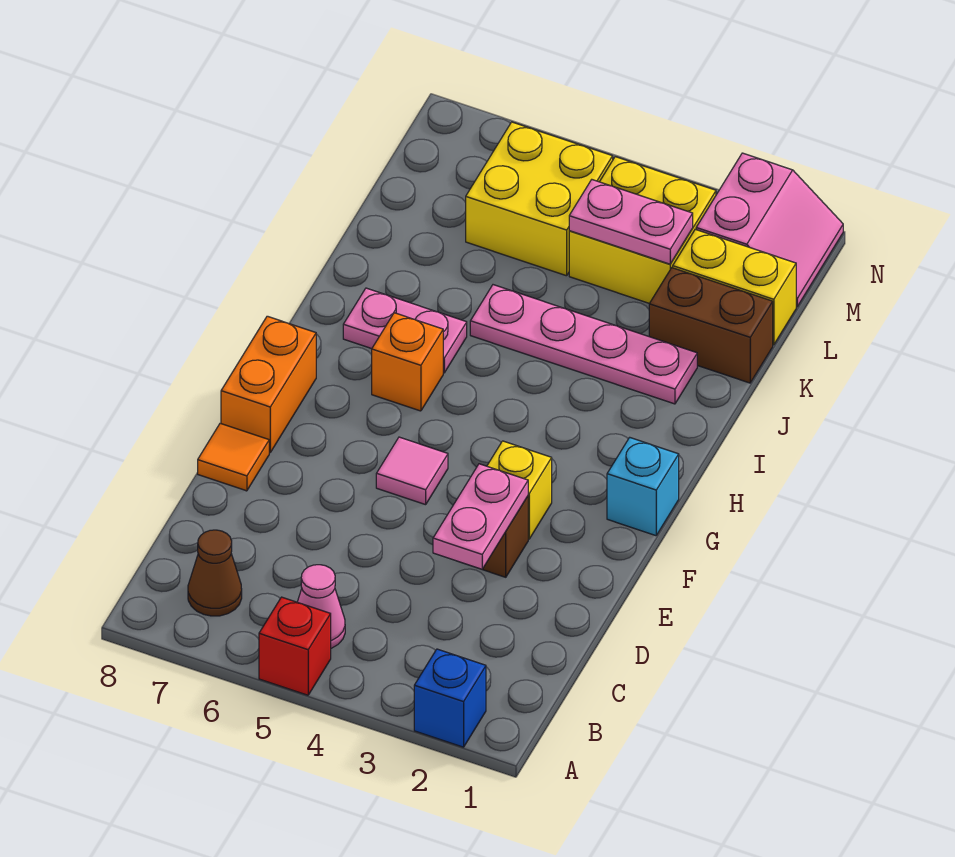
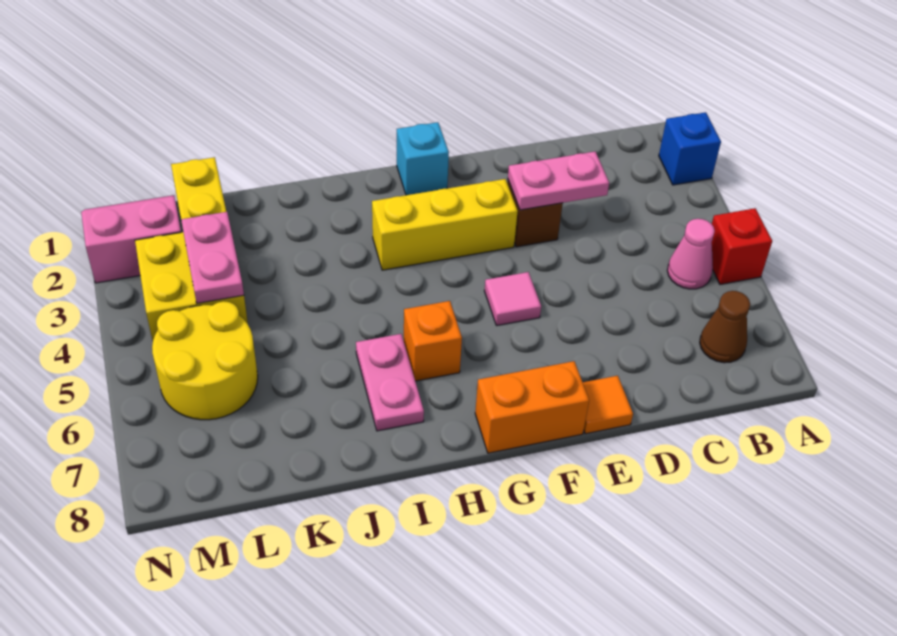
yellow 1x1 brick [487,441,552,539] -> yellow 1x3 brick [372,179,518,270]
pink 1x4 plate [470,285,697,404] -> none
brown 1x2 brick [649,268,773,383] -> none
yellow 2x2 brick [466,122,613,276] -> yellow 2x2 round brick [152,301,258,420]

